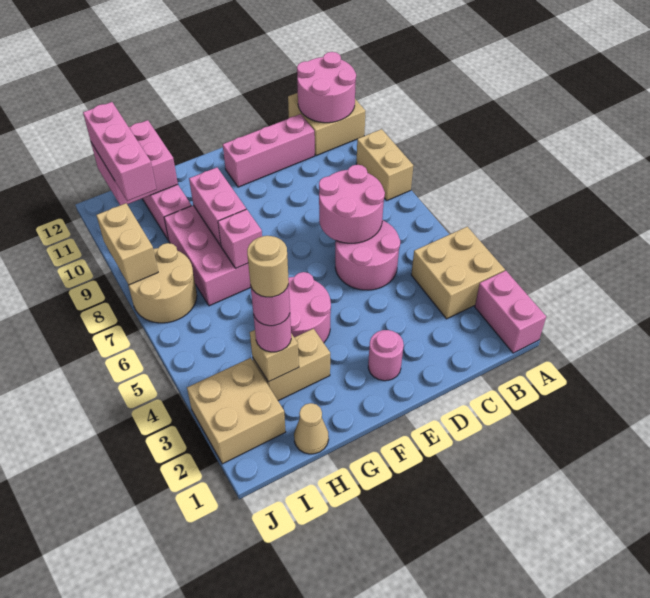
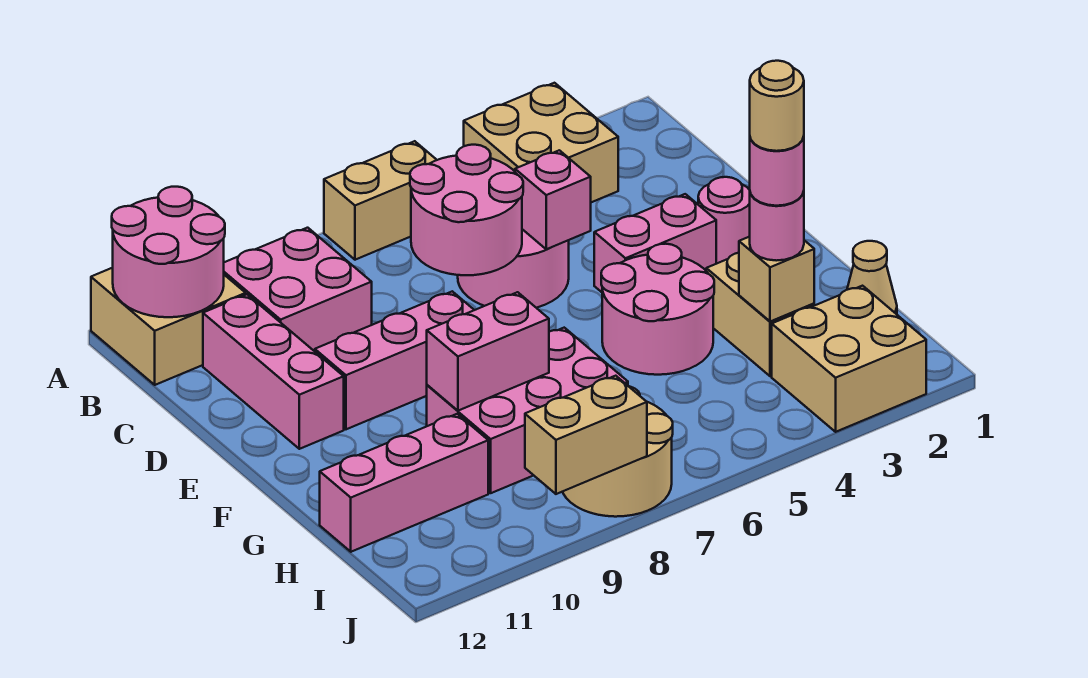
pink 1x2 brick [475,271,546,353] -> pink 1x2 brick moved to [594,194,716,292]
tan 1x2 brick [356,129,413,200] -> tan 1x2 brick moved to [324,141,436,260]
pink 1x1 brick [218,209,262,268] -> pink 1x1 brick moved to [515,150,591,249]
pink 2x2 brick [91,120,178,205] -> pink 2x2 brick moved to [224,228,372,351]
pink 1x3 brick [83,102,156,201] -> pink 1x3 brick moved to [315,291,474,429]

